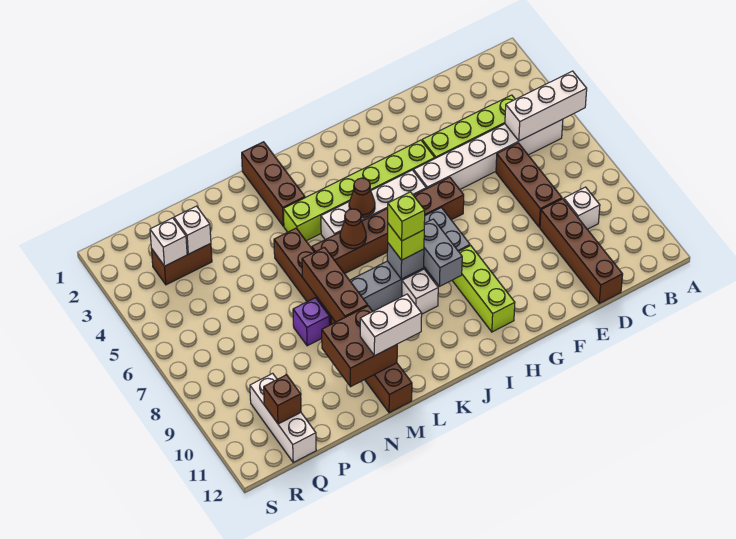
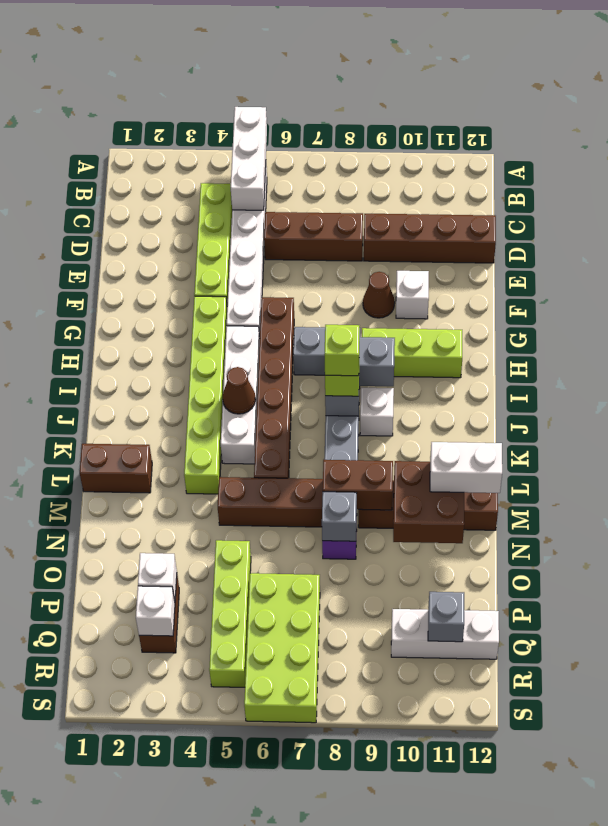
white 1x1 brick [564,187,600,229] -> white 1x1 brick moved to [396,271,429,319]
brown 1x1 cone [340,209,366,249] -> brown 1x1 cone moved to [363,272,395,318]
brown 1x3 brick [242,142,305,226] -> brown 1x2 brick [80,444,152,493]
white 1x2 brick [360,294,422,356] -> white 1x2 brick turned to [430,442,502,493]
brown 1x3 brick [302,247,368,322] -> brown 1x2 brick [323,460,393,510]
none -> grey 1x1 brick [322,492,357,541]
none -> lime 1x4 brick [209,540,251,687]
none -> lime 2x4 brick [244,573,320,723]
brown 1x1 brick [264,375,301,424] -> grey 1x1 brick [428,592,464,642]

